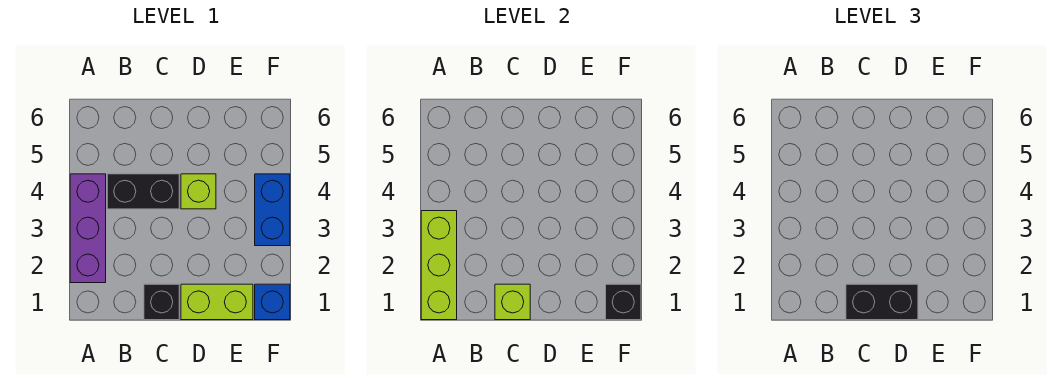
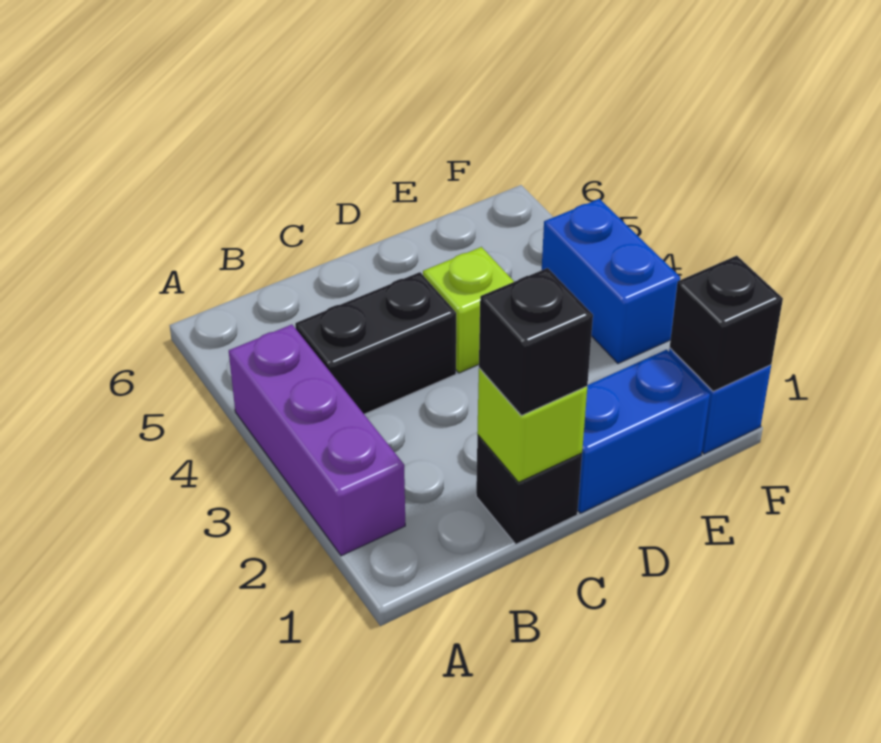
lime 1x3 brick [421,211,457,320] -> none
black 1x2 brick [846,284,918,320] -> black 1x1 brick [479,268,593,416]
lime 1x2 brick [181,284,253,320] -> blue 1x2 brick [578,350,710,513]

